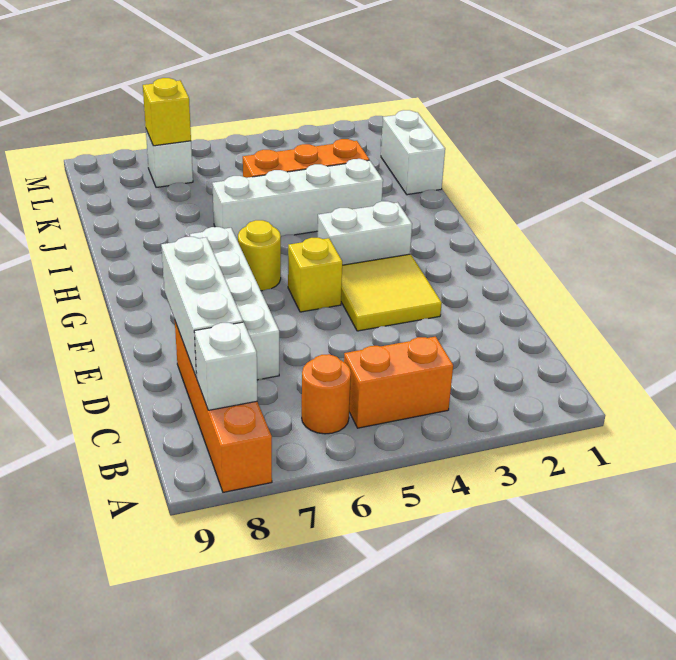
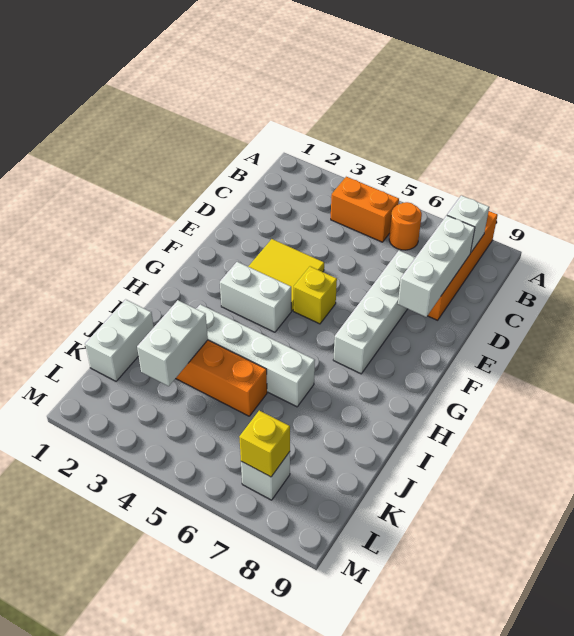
yellow 1x1 round brick [238,220,281,291] -> none
none -> white 1x2 brick [137,300,208,386]

